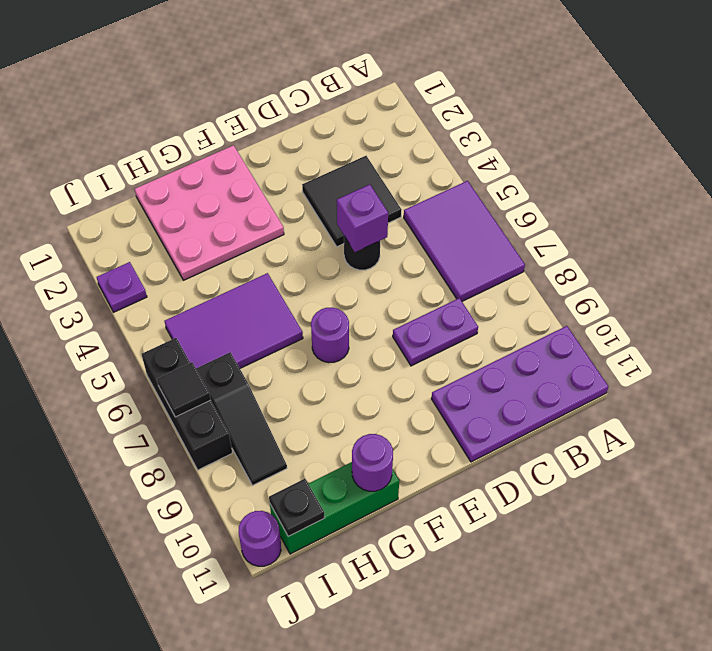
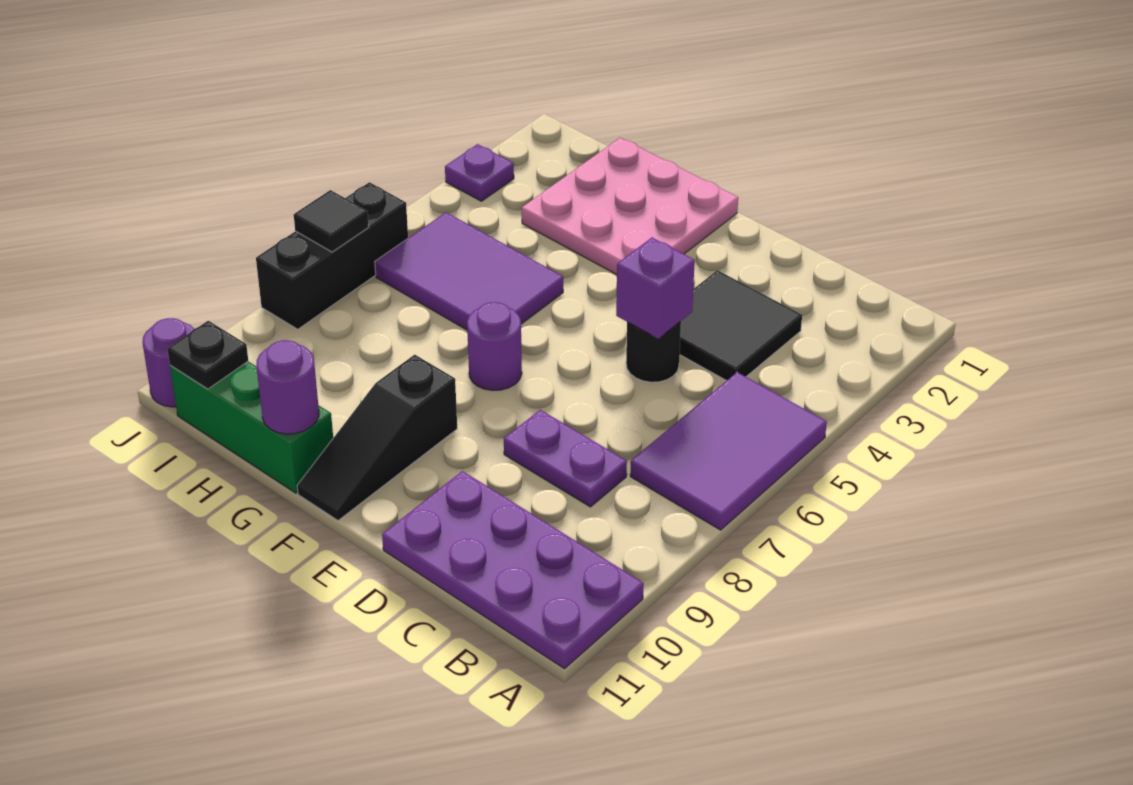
black 1x3 slope [196,352,287,485] -> black 1x3 slope moved to [297,355,457,521]

